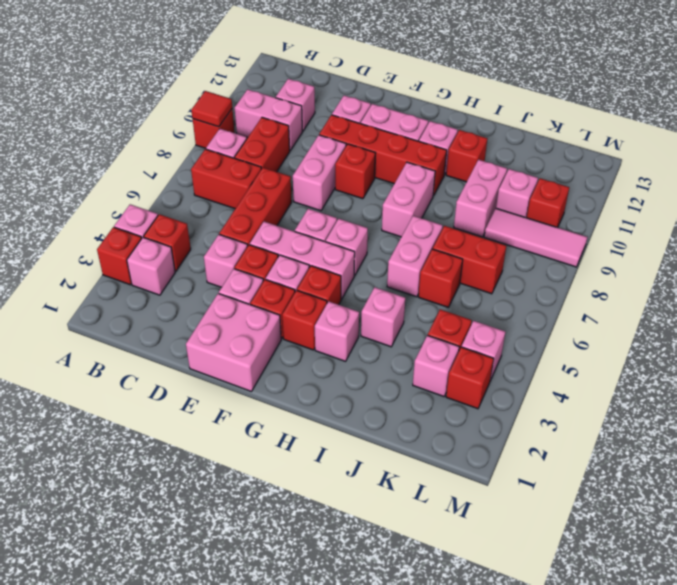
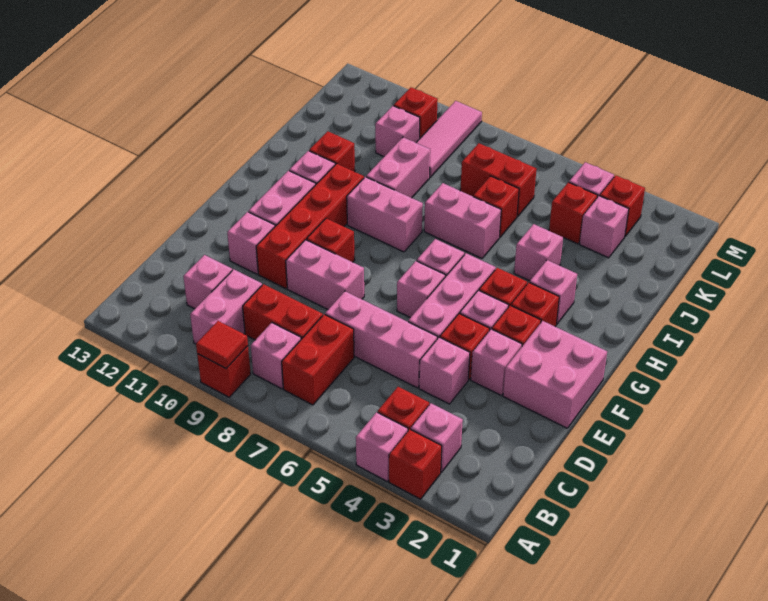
red 1x3 brick [219,168,292,245] -> pink 1x3 brick [325,291,438,388]
red 1x2 brick [433,226,506,294] -> red 1x2 brick turned to [460,143,536,217]
pink 1x2 brick [454,160,507,237] -> pink 1x2 brick turned to [366,137,430,198]

